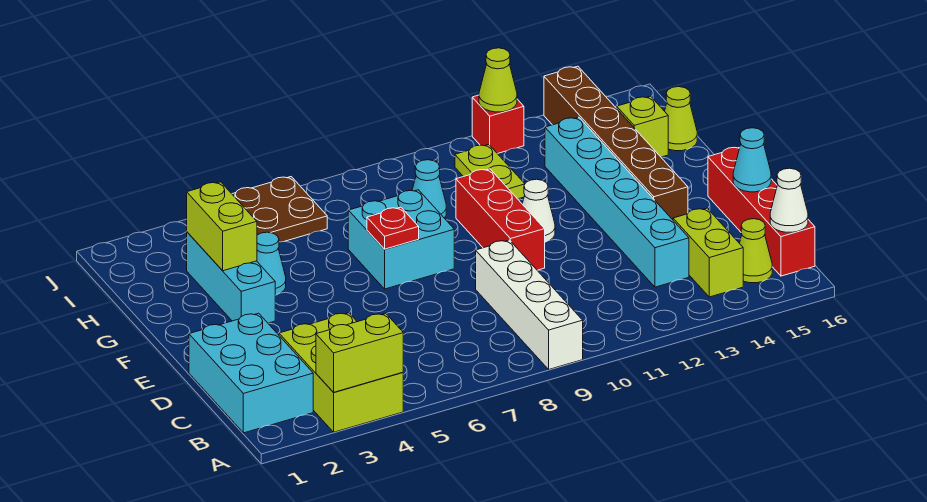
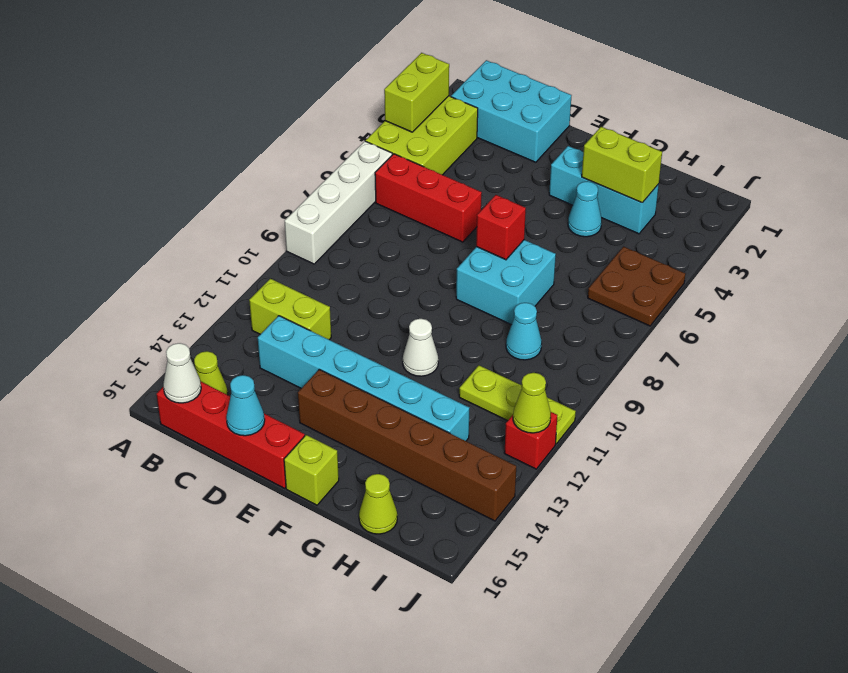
lime 2x3 brick [279,313,403,432] -> lime 2x3 brick turned to [366,96,478,175]
white 1x4 brick [476,240,583,369] -> white 1x4 brick turned to [285,141,392,264]
lime 1x2 brick [673,208,743,297] -> lime 1x2 brick moved to [249,279,331,340]
red 1x3 brick [456,169,545,270] -> red 1x3 brick moved to [375,154,482,242]
red 1x1 plate [367,207,419,249] -> red 1x1 brick [476,195,526,260]
lime 1x2 plate [455,145,525,199] -> lime 1x3 plate [459,365,576,444]
lime 1x1 brick [617,96,668,157] -> lime 1x1 brick moved to [284,435,339,505]

